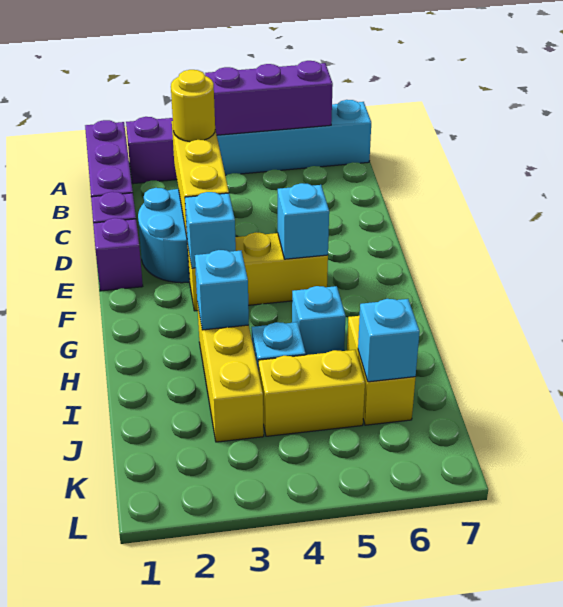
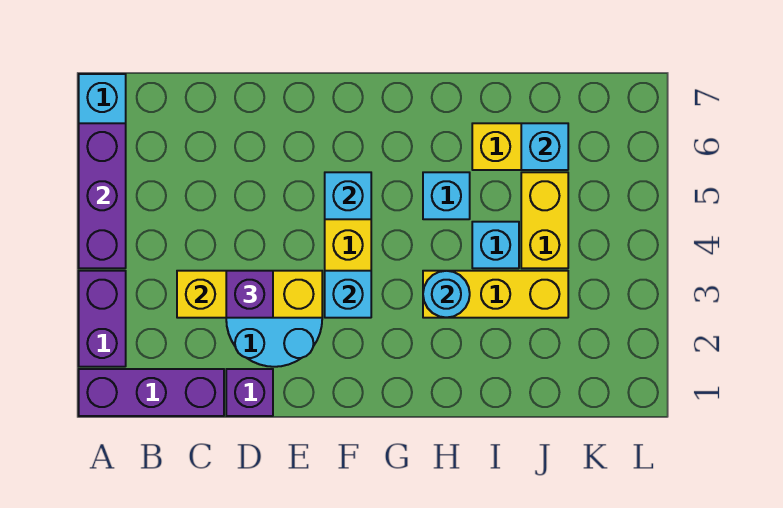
yellow 1x1 round brick [171,70,215,142] -> none
purple 1x1 brick [93,218,143,291] -> purple 1x1 brick moved to [226,271,273,318]
cyan 1x1 brick [195,250,249,330] -> cyan 1x1 round brick [423,271,470,318]

